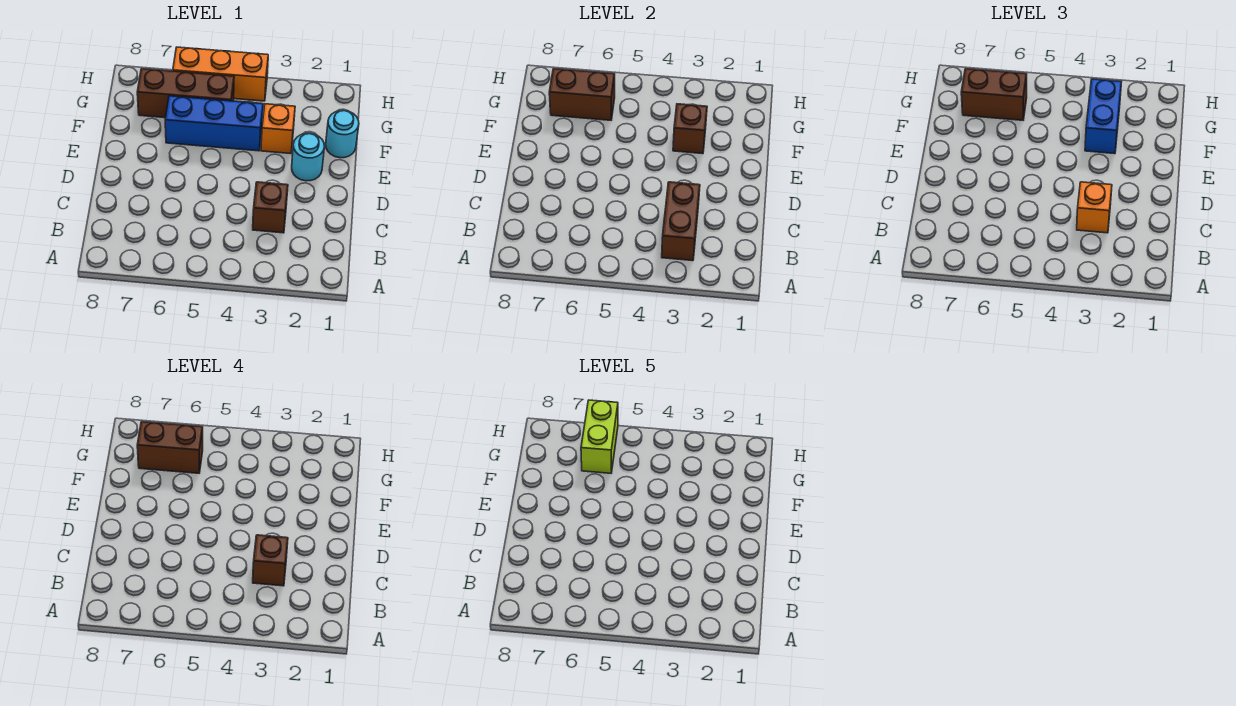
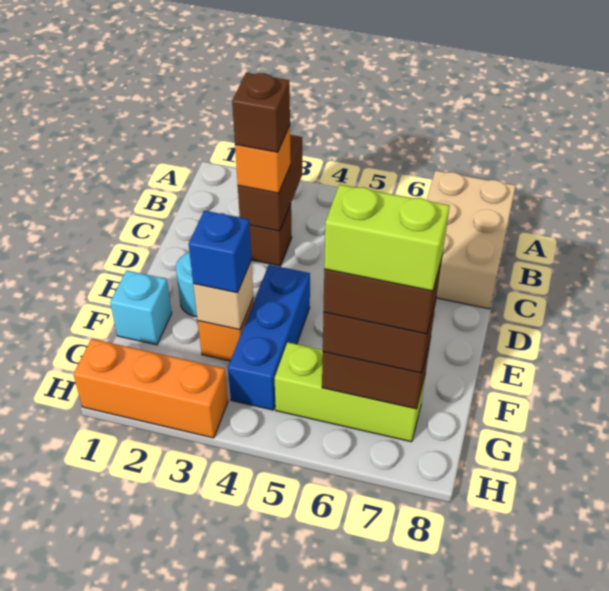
none -> tan 2x3 brick [427,170,516,309]
cyan 1x1 round brick [326,110,359,158] -> cyan 1x1 brick [110,270,172,345]
brown 1x1 brick [673,104,707,154] -> tan 1x1 brick [193,261,253,330]
blue 1x2 brick [1085,79,1121,154] -> blue 1x1 brick [189,211,251,293]
blue 1x3 brick [165,96,263,151] -> blue 1x3 brick turned to [228,265,310,410]
brown 1x3 brick [137,69,234,118] -> lime 1x3 brick [275,342,425,442]
lime 1x2 brick [581,400,618,473] -> lime 1x2 brick turned to [324,184,450,291]
orange 1x3 brick [173,47,268,101] -> orange 1x3 brick moved to [73,339,228,438]

